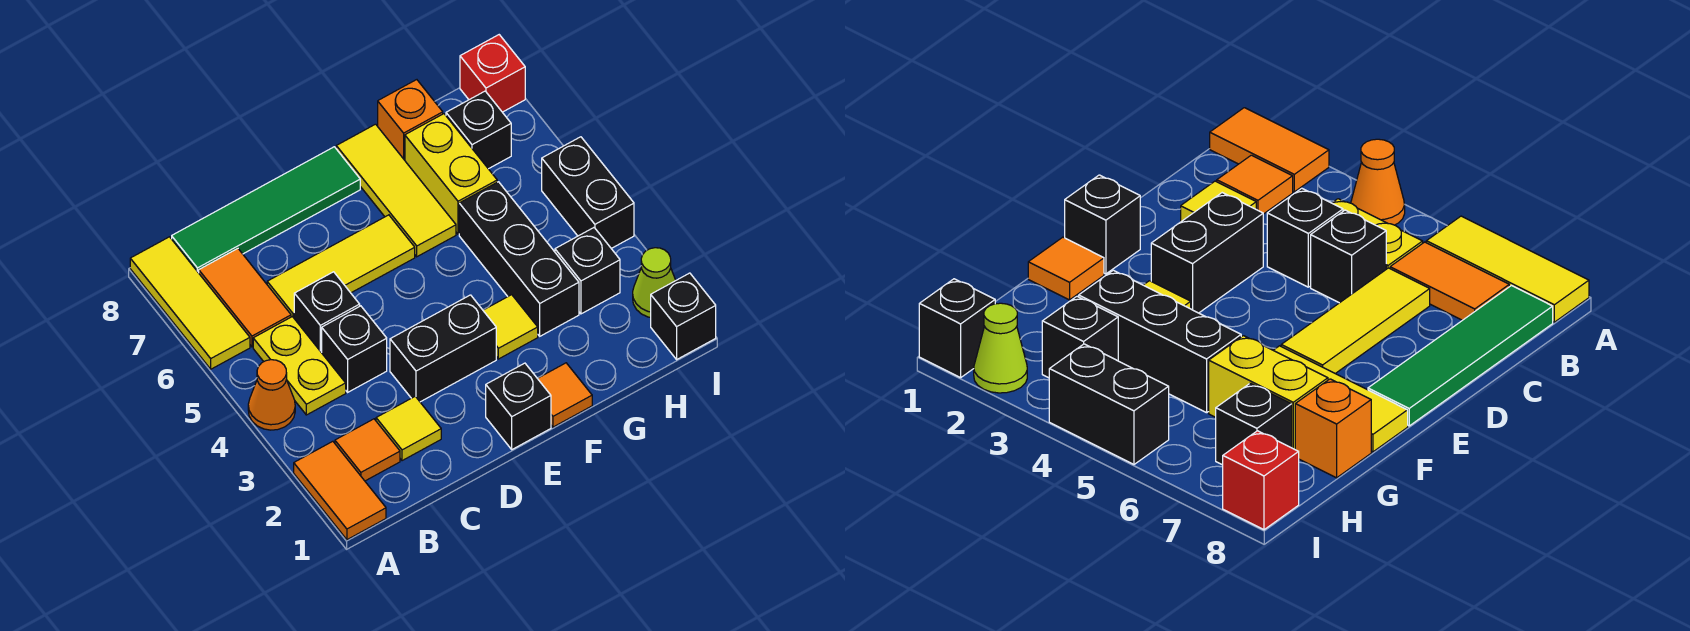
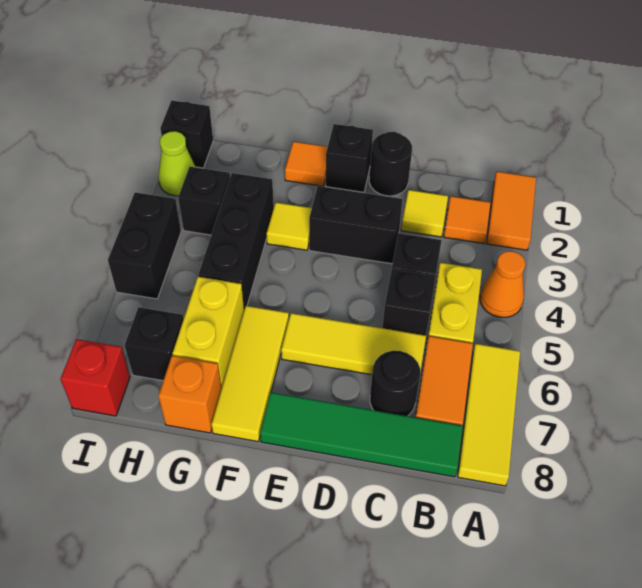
none -> black 1x1 round brick [370,351,420,416]
none -> black 1x1 round brick [369,132,412,196]

